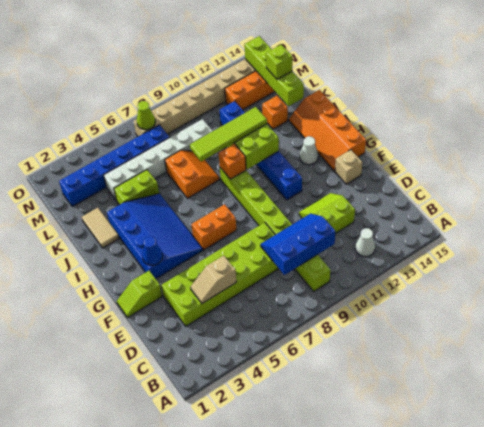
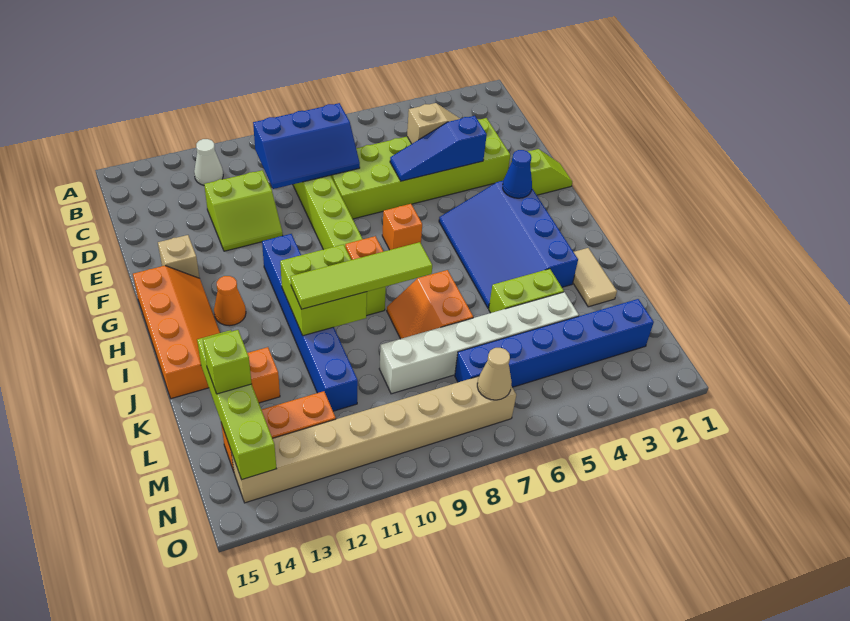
none -> blue 1x3 slope [390,116,487,181]
orange 1x2 brick [191,204,237,250] -> orange 1x1 brick [382,204,422,250]
white 1x1 cone [300,136,318,165] -> orange 1x1 cone [214,276,246,326]
lime 1x1 cone [137,101,155,130] -> tan 1x1 cone [477,348,512,400]

